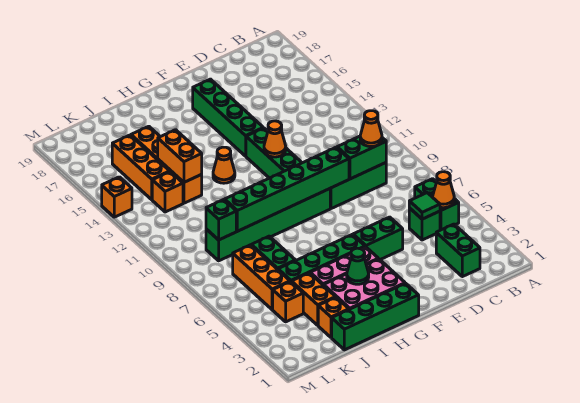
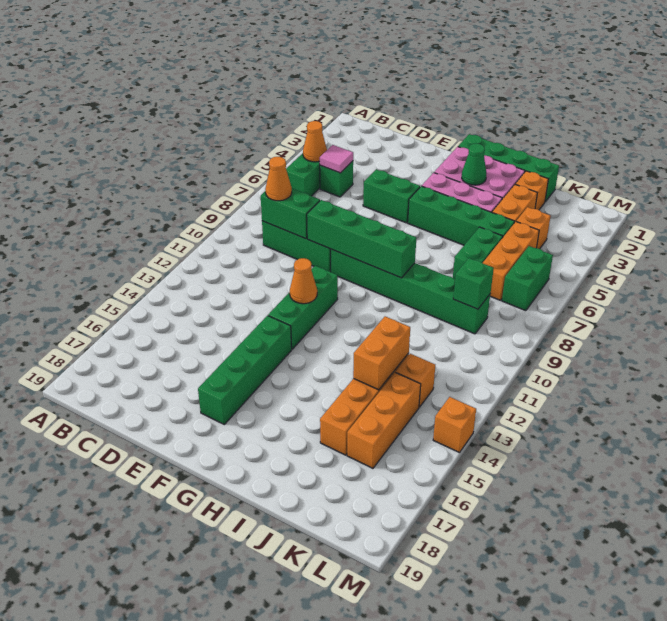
green 1x2 brick [436,224,480,277] -> green 1x2 brick moved to [502,246,553,311]
green 1x1 tile [409,193,440,219] -> pink 1x1 tile [320,145,353,173]
green 1x6 brick [225,147,349,231] -> green 1x4 brick [307,200,416,278]
orange 1x1 cone [213,147,235,183] -> none

